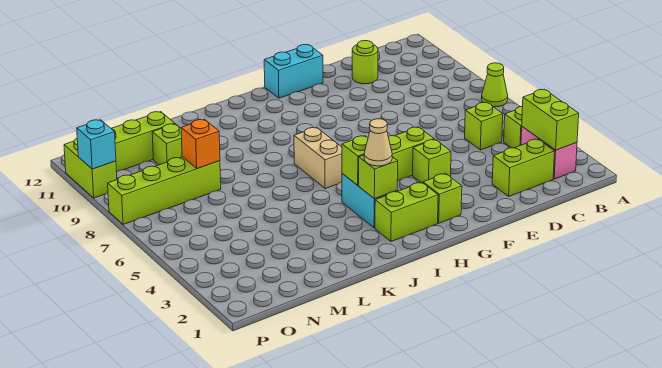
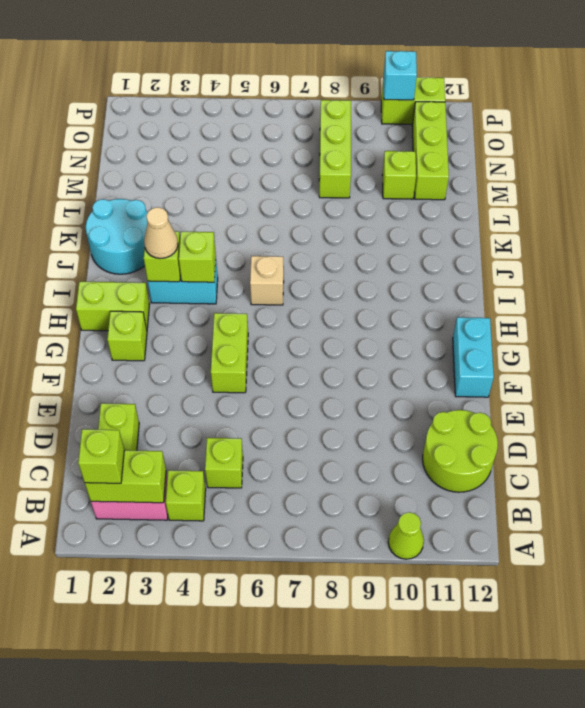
lime 1x1 cone [481,63,508,107] -> lime 1x1 cone moved to [388,512,424,559]
lime 1x1 round brick [352,41,378,84] -> lime 2x2 round brick [423,410,498,492]
lime 1x1 brick [413,140,451,183] -> lime 1x1 brick moved to [78,429,124,483]
lime 1x2 brick [375,182,438,241] -> lime 1x2 brick turned to [76,282,150,331]
tan 1x2 brick [294,127,342,189] -> tan 1x1 brick [250,256,284,305]
none -> cyan 2x2 round brick [86,199,148,274]
lime 1x4 brick [108,157,221,224] -> lime 1x3 brick [319,100,351,198]
orange 1x1 brick [181,120,220,169] -> none

